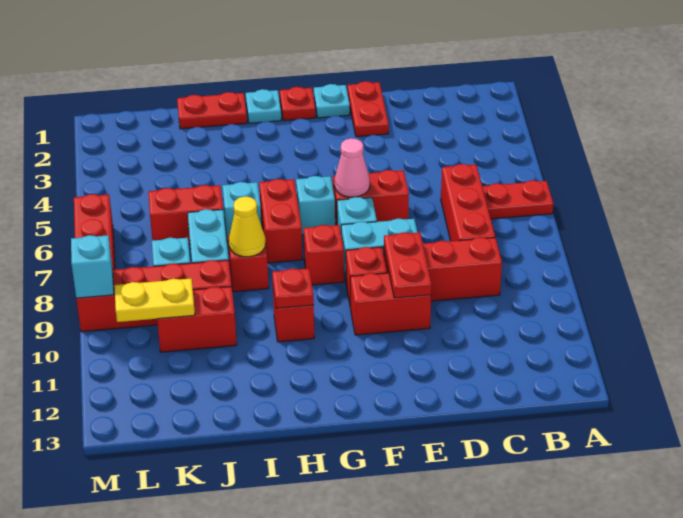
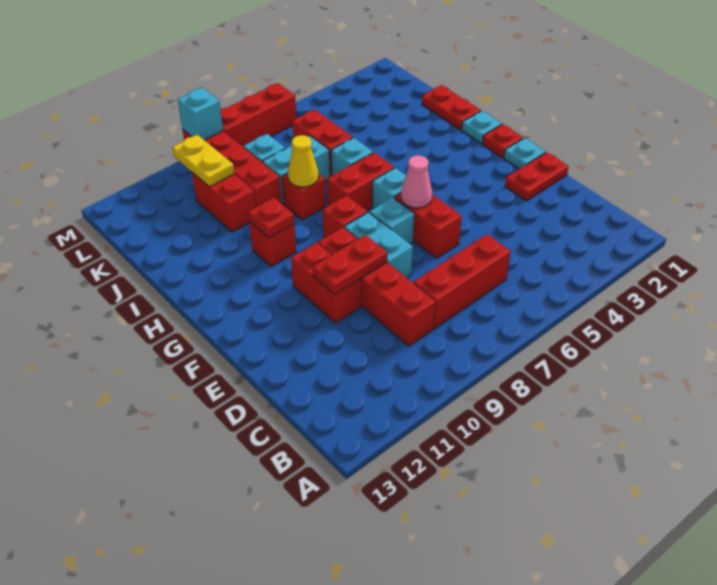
red 1x2 plate [482,180,553,219] -> none

